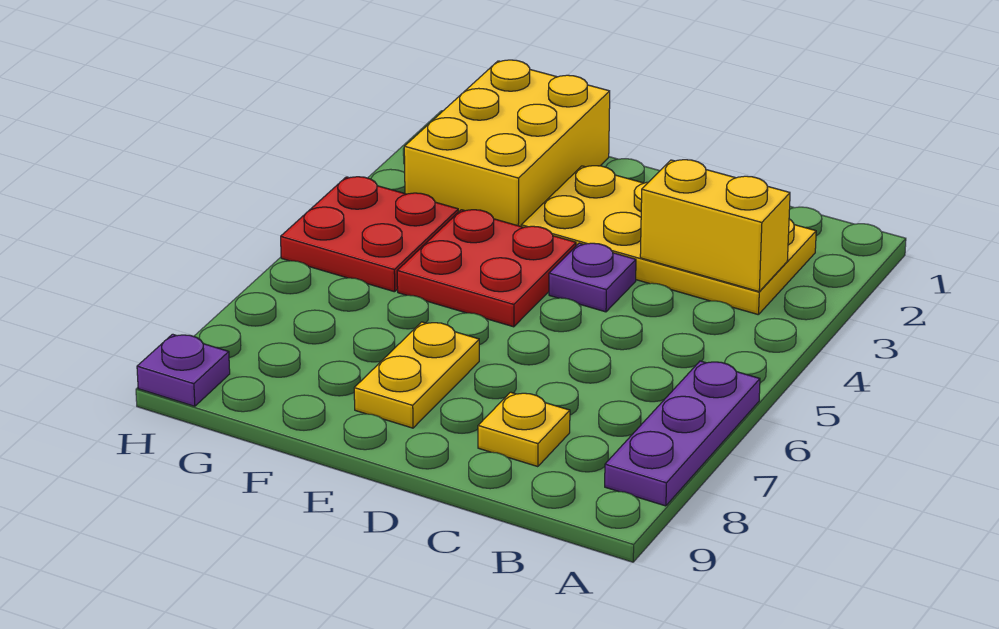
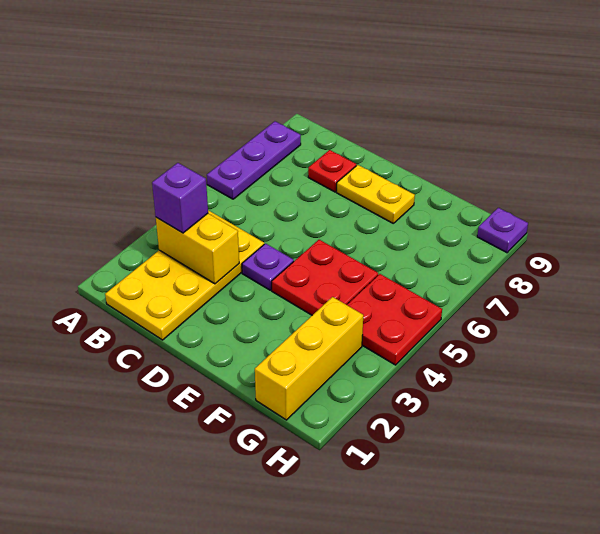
yellow 2x4 plate [521,166,816,315] -> yellow 2x4 plate turned to [105,211,264,340]
none -> purple 1x1 brick [152,163,208,233]
yellow 1x1 plate [478,392,570,467] -> red 1x1 plate [308,150,356,192]
yellow 1x2 plate [354,322,479,428] -> yellow 1x2 plate turned to [337,165,415,223]
yellow 2x3 brick [404,60,610,226] -> yellow 1x3 brick [255,297,363,420]

